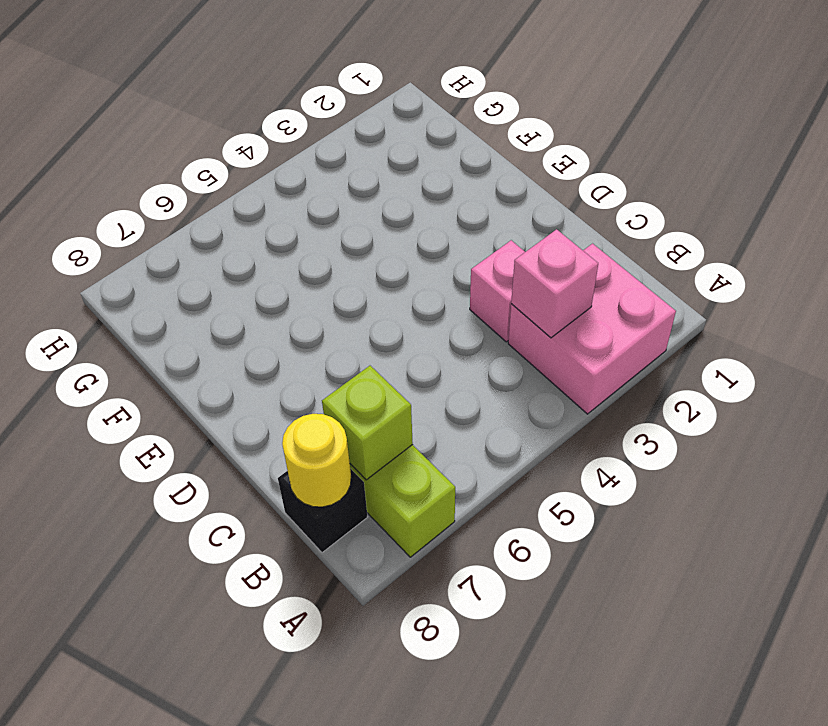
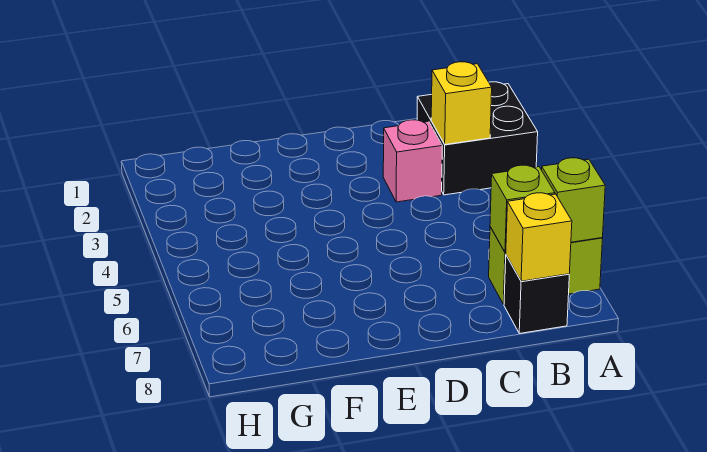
pink 2x2 brick [508,244,676,414] -> black 2x2 brick [417,82,538,195]
none -> lime 1x1 brick [542,158,605,242]
pink 1x1 brick [511,229,598,338] -> yellow 1x1 brick [431,62,492,145]
yellow 1x1 round brick [282,414,351,507] -> yellow 1x1 brick [506,193,572,281]

